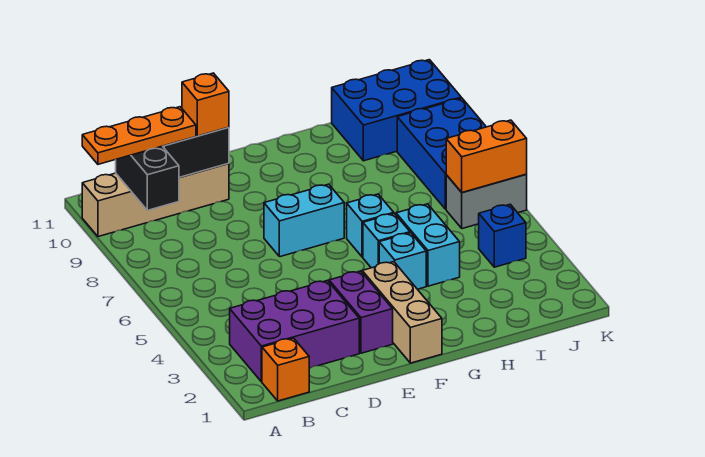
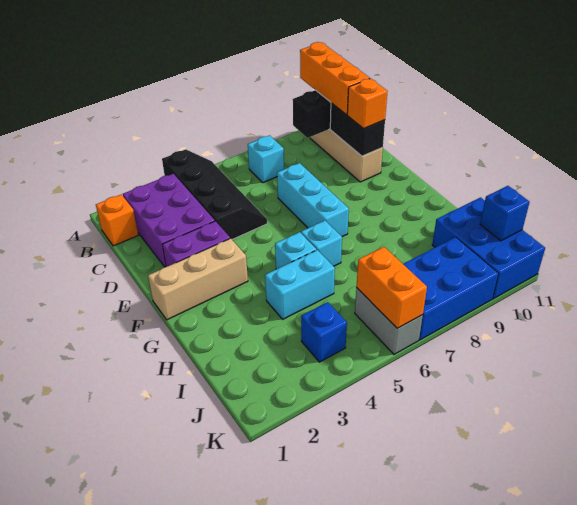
none -> black 2x4 slope [162,149,267,239]
orange 1x3 plate [82,107,196,164] -> orange 1x3 brick [300,42,370,115]
cyan 1x2 brick [264,184,344,257] -> cyan 1x3 brick [277,163,349,237]
cyan 1x1 brick [379,233,426,289] -> cyan 1x1 brick moved to [248,135,284,182]
none -> blue 1x1 brick [480,186,530,241]

